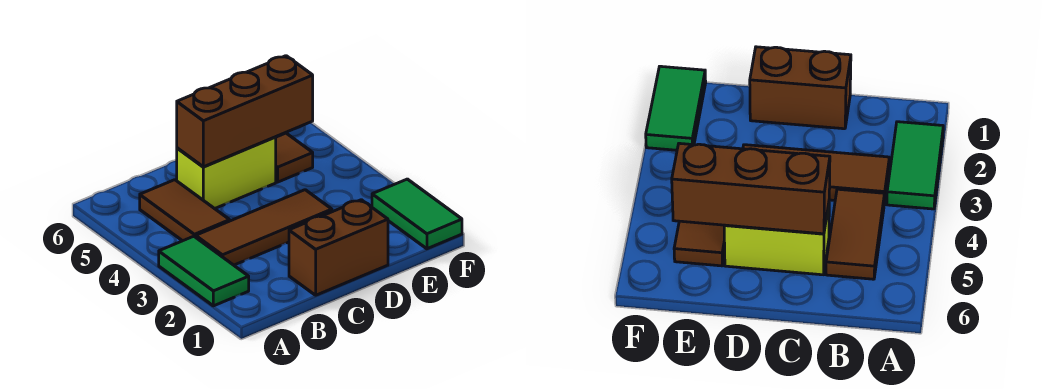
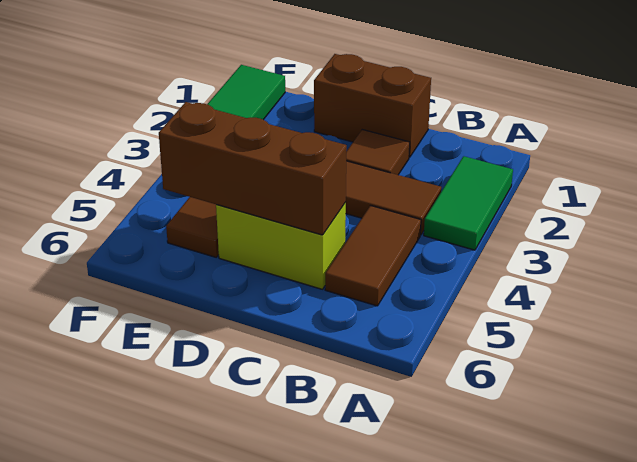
none -> brown 1x1 tile [346,130,410,175]

